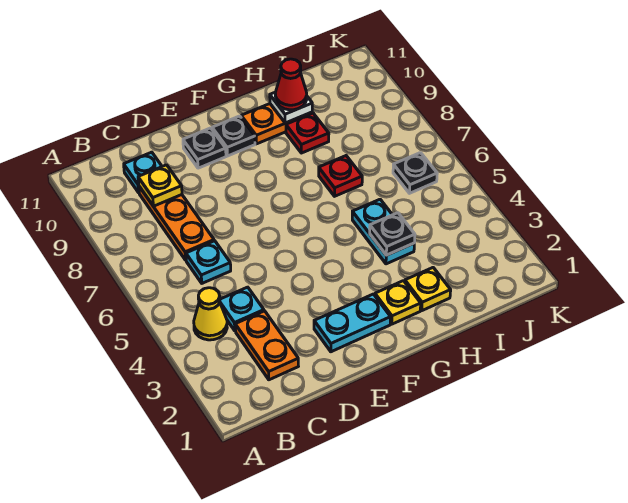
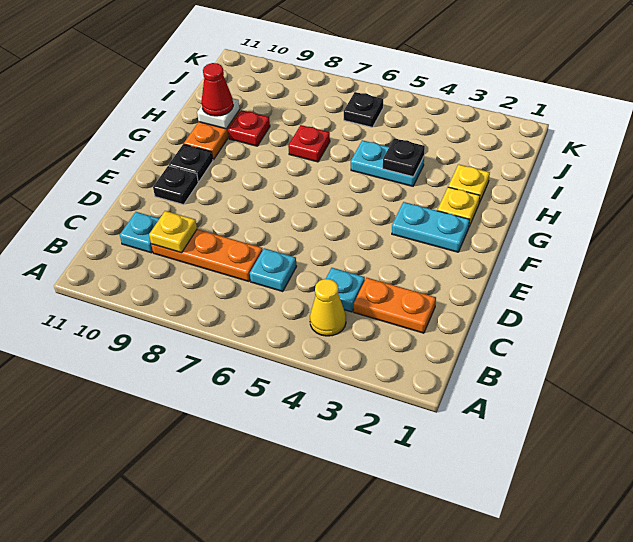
cyan 1x2 plate [314,294,391,352] -> cyan 1x2 plate turned to [392,202,470,252]

